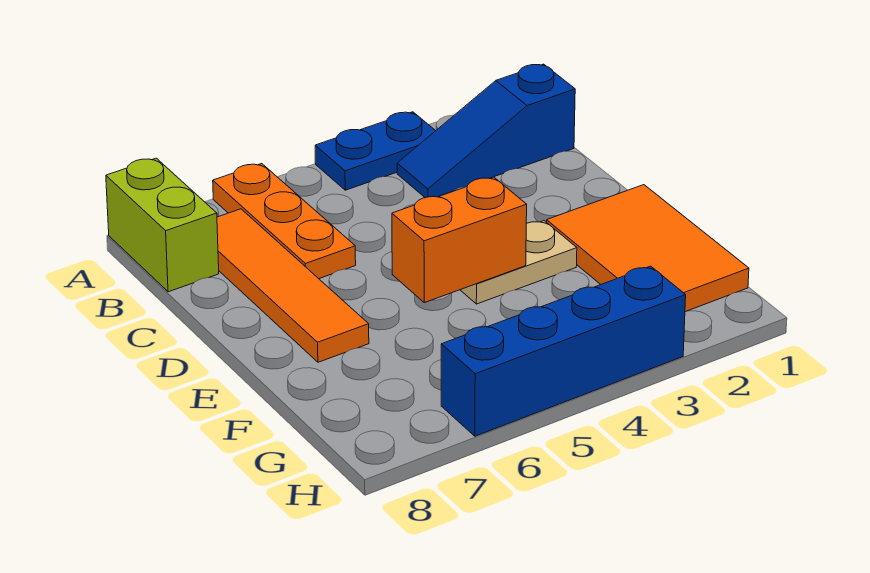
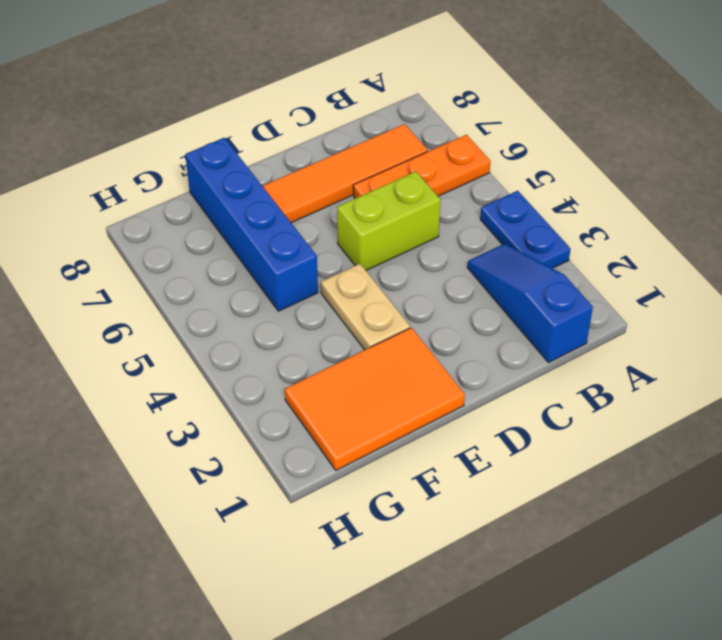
lime 1x2 brick [106,158,219,292] -> lime 1x2 brick moved to [337,171,441,270]
orange 1x2 brick [392,177,527,303] -> none
blue 1x4 brick [441,266,686,436] -> blue 1x4 brick moved to [185,138,318,311]

